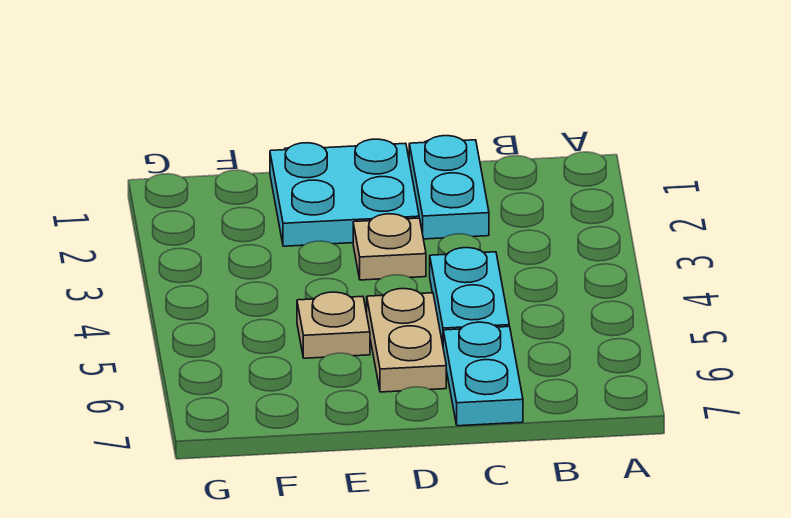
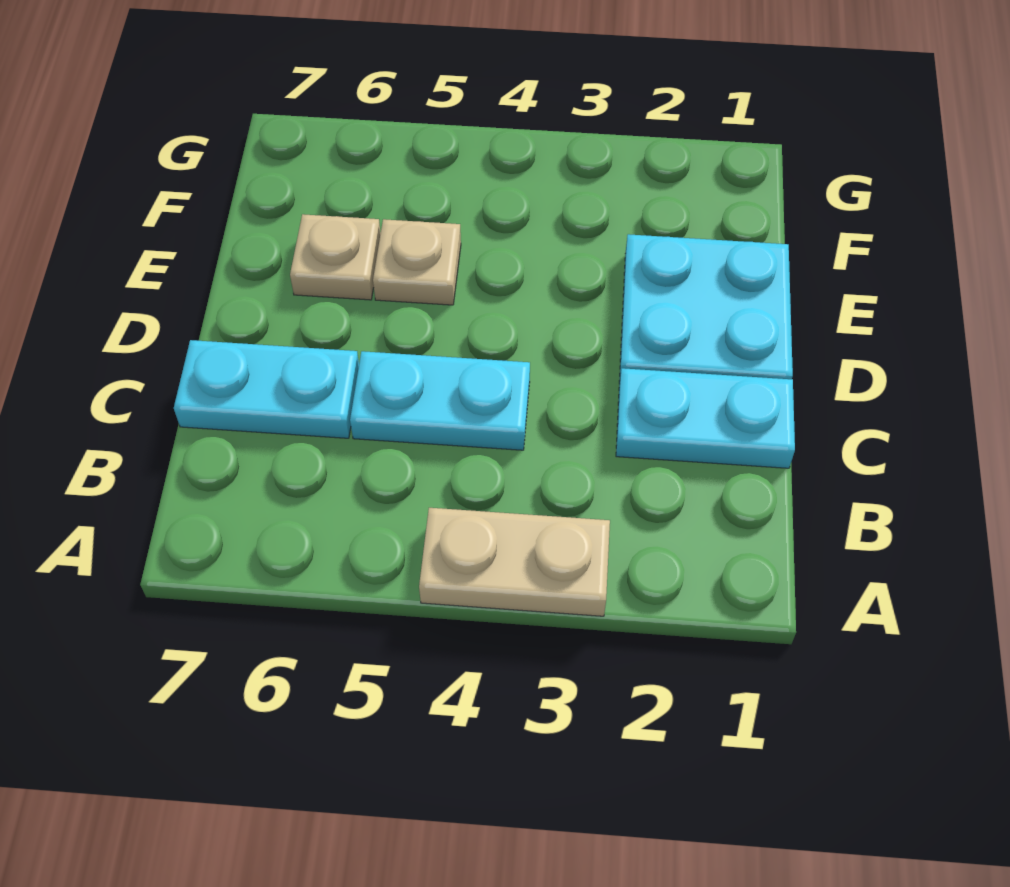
tan 1x1 plate [353,214,426,280] -> tan 1x1 plate moved to [290,214,381,300]
tan 1x2 plate [367,289,446,392] -> tan 1x2 plate moved to [419,508,610,616]

